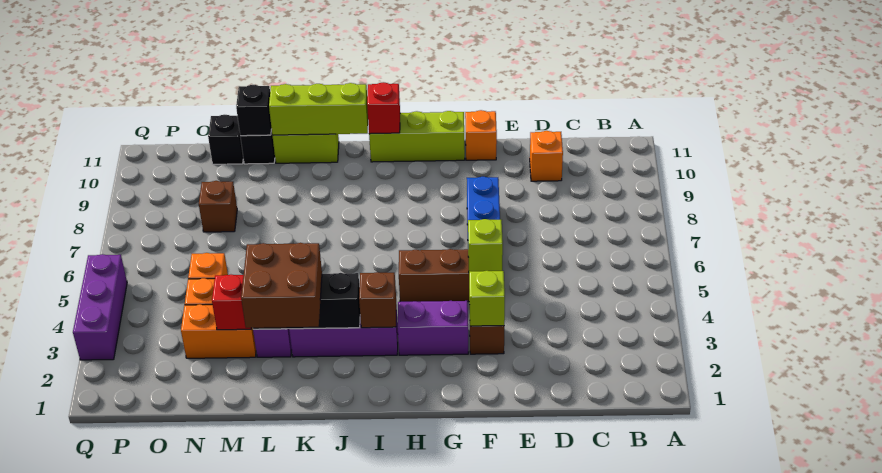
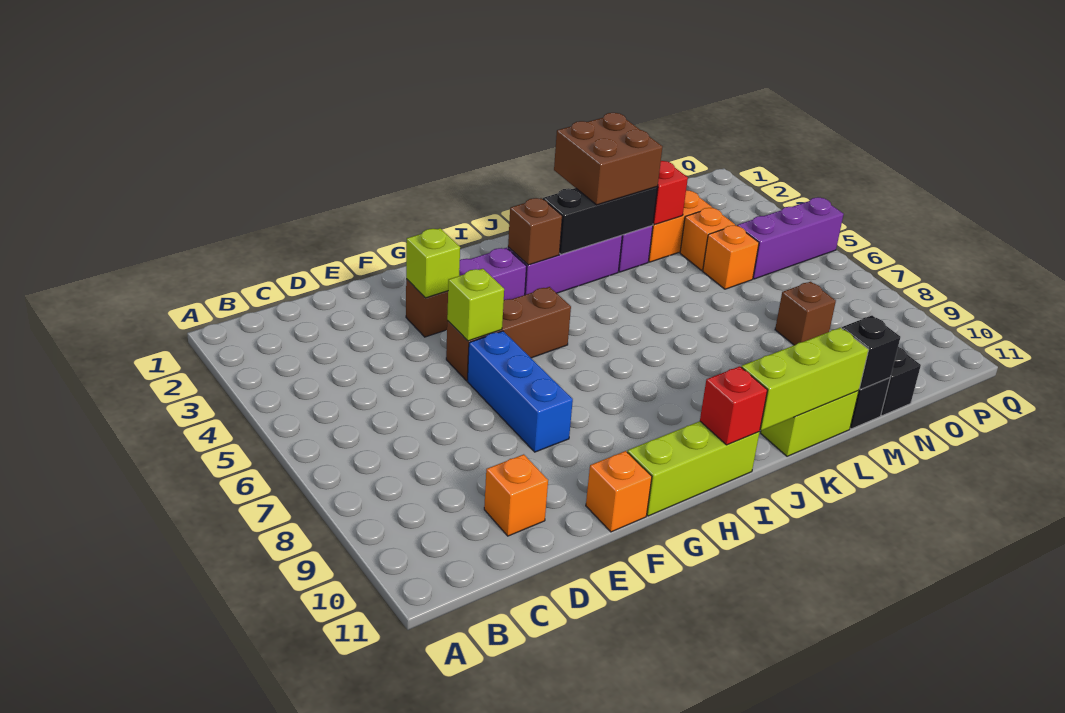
purple 1x3 brick [73,254,127,360] -> purple 1x3 brick turned to [737,197,844,279]

